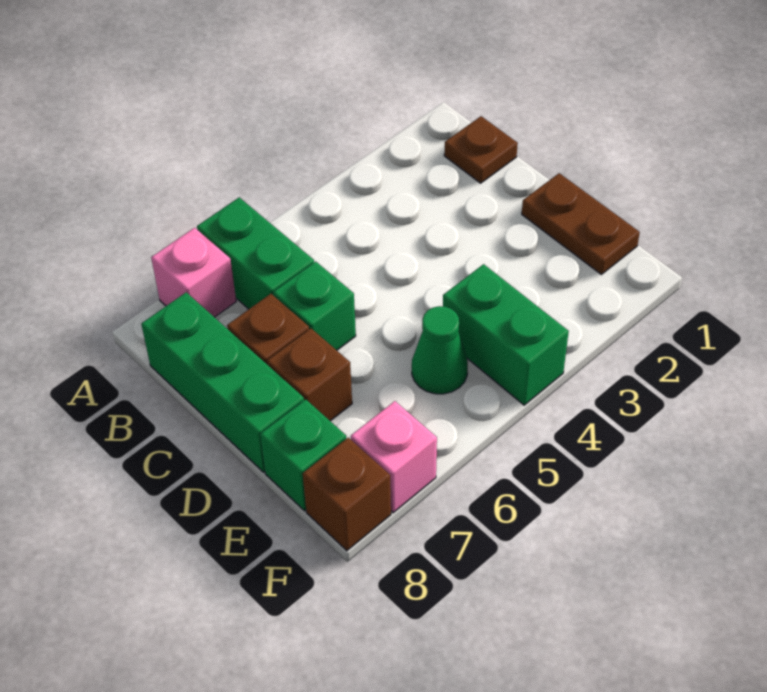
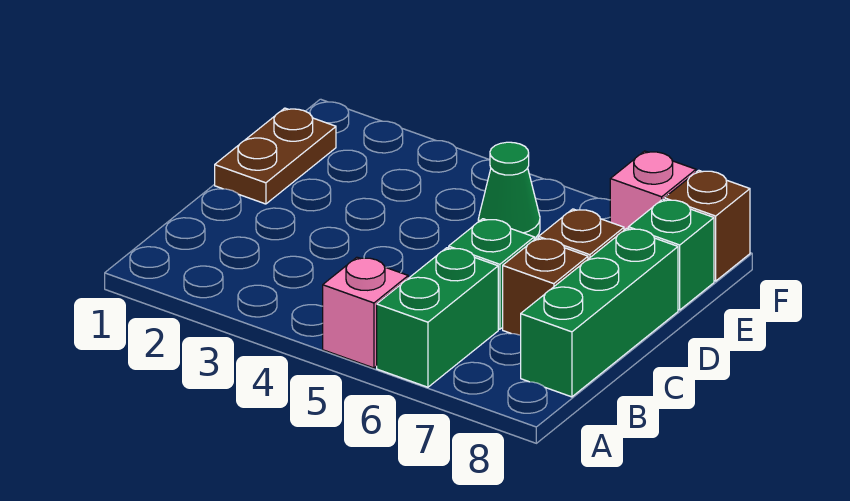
pink 1x1 brick [151,228,236,317] -> pink 1x1 brick moved to [323,257,408,368]
brown 1x1 plate [444,116,518,183] -> none
green 1x2 brick [443,264,569,405] -> none

